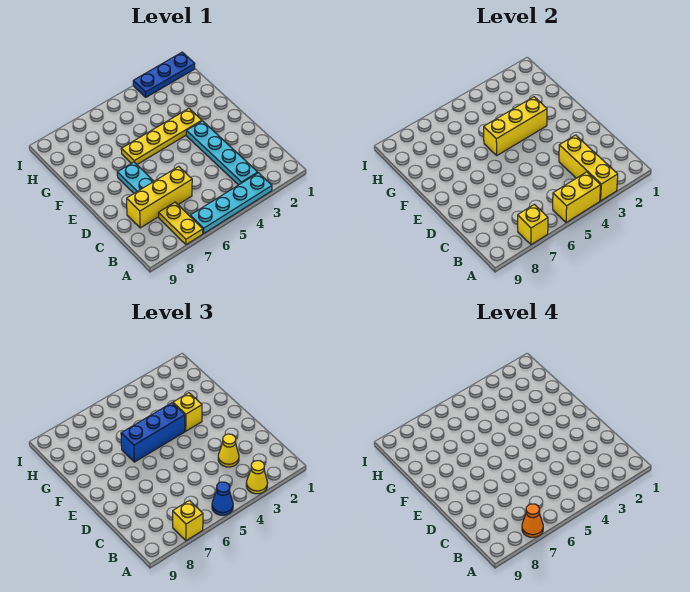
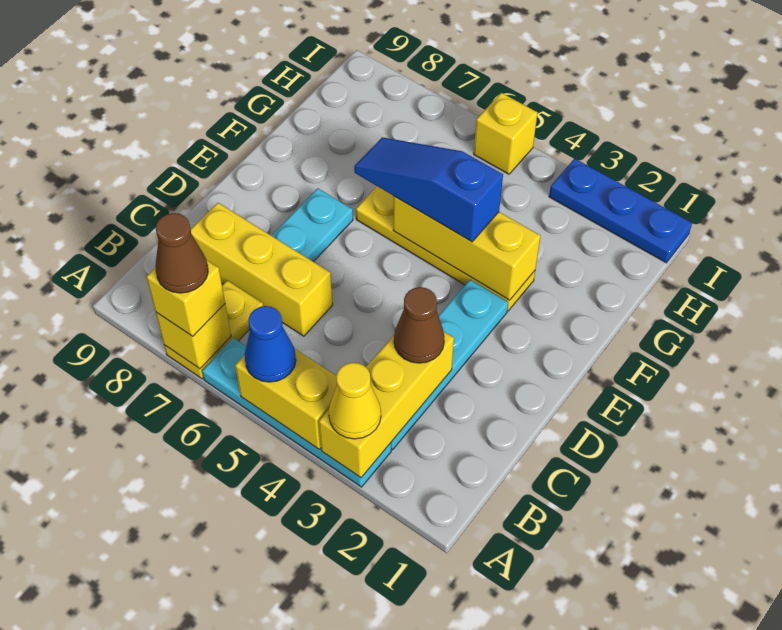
orange 1x1 cone [522,504,543,537] -> brown 1x1 cone [155,213,208,293]
yellow 1x1 cone [218,434,239,467] -> brown 1x1 cone [394,287,444,363]
yellow 1x1 brick [173,393,202,431] -> yellow 1x1 brick moved to [474,93,537,174]
blue 1x3 brick [121,403,185,462] -> blue 1x3 slope [354,137,503,242]

